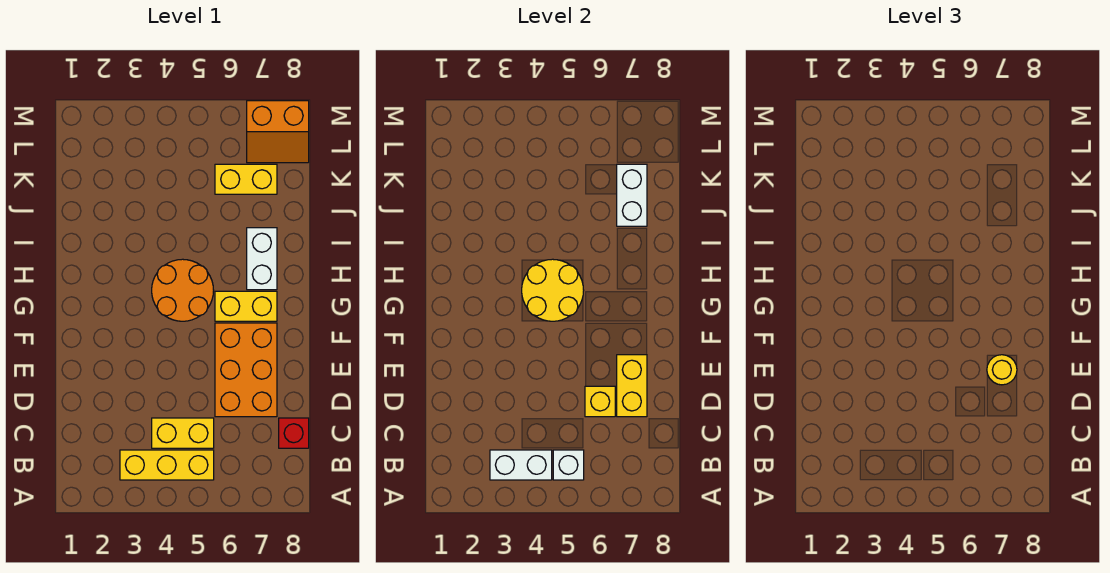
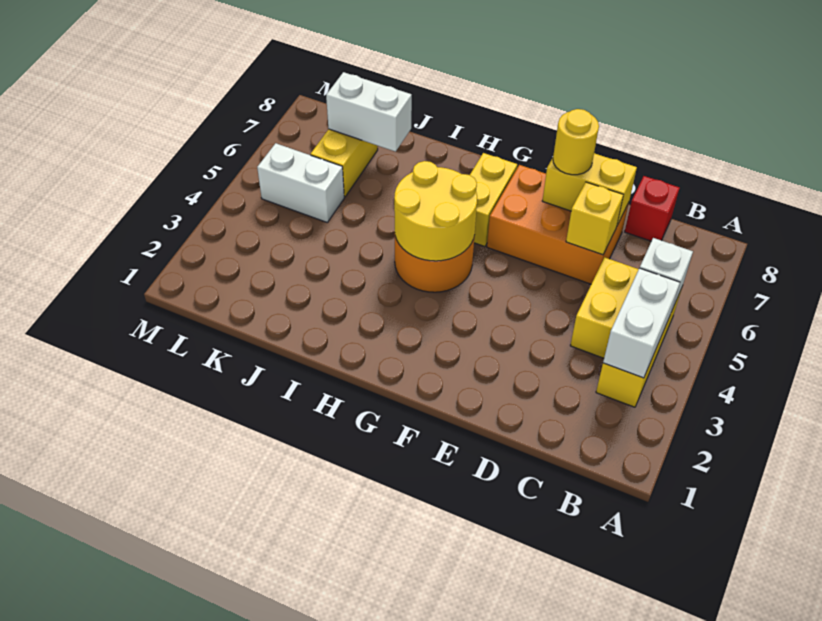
white 1x2 brick [247,228,277,290] -> white 1x2 brick moved to [257,143,344,222]
orange 2x2 slope [247,101,309,163] -> none

